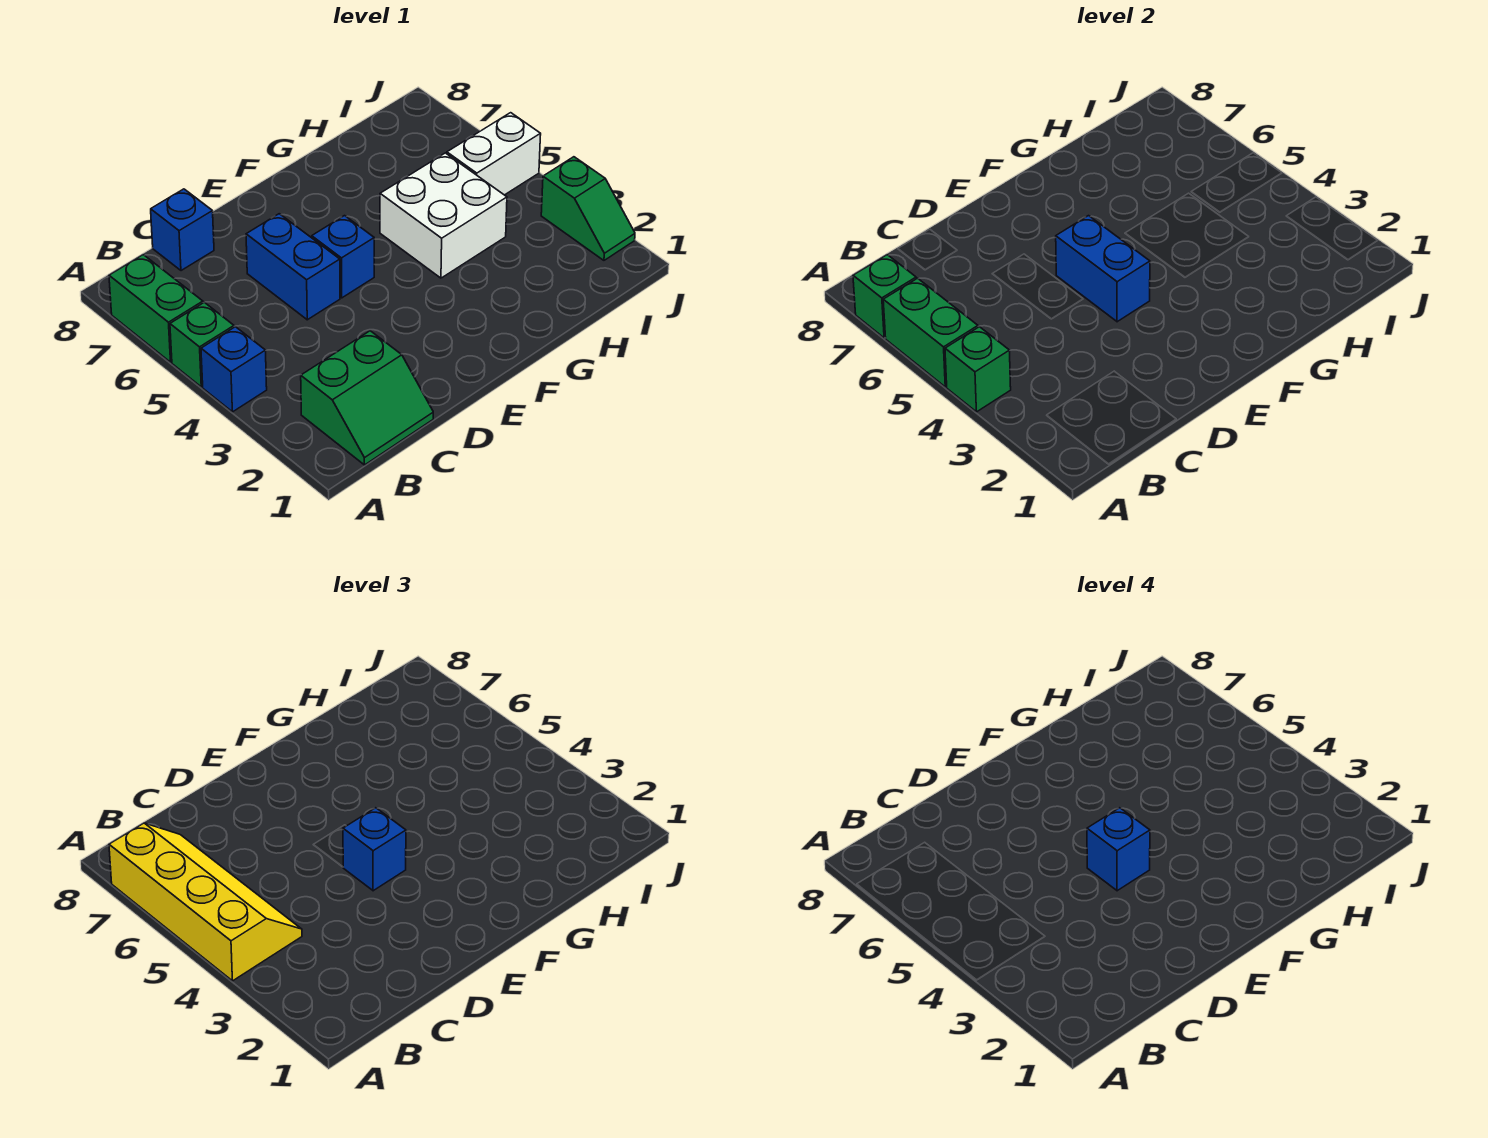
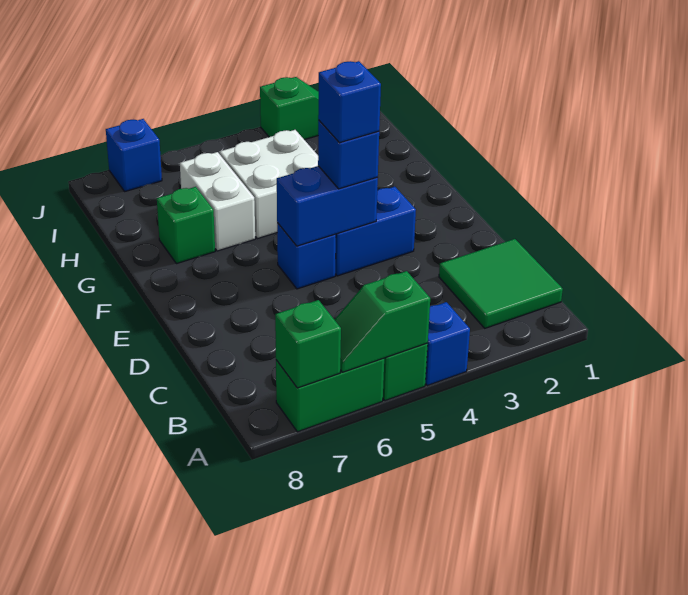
green 1x1 brick [945,327,1011,412] -> green 1x1 brick moved to [157,187,215,264]
yellow 2x4 slope [109,823,302,981] -> none
green 1x2 brick [883,278,978,387] -> green 1x2 slope [334,271,430,372]
green 2x2 slope [301,331,433,465] -> green 2x2 tile [439,239,563,328]
blue 1x1 brick [151,189,214,271] -> blue 1x1 brick moved to [106,119,162,191]
blue 1x2 brick [246,214,340,320] -> blue 1x2 brick moved to [335,187,416,276]
white 1x2 brick [447,113,541,195] -> white 1x2 brick moved to [180,152,255,251]

